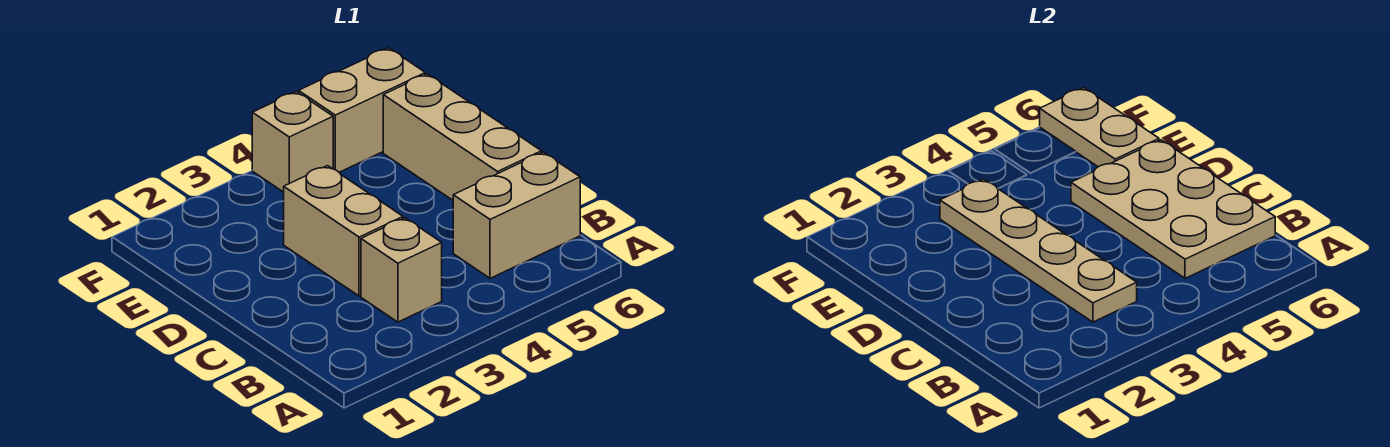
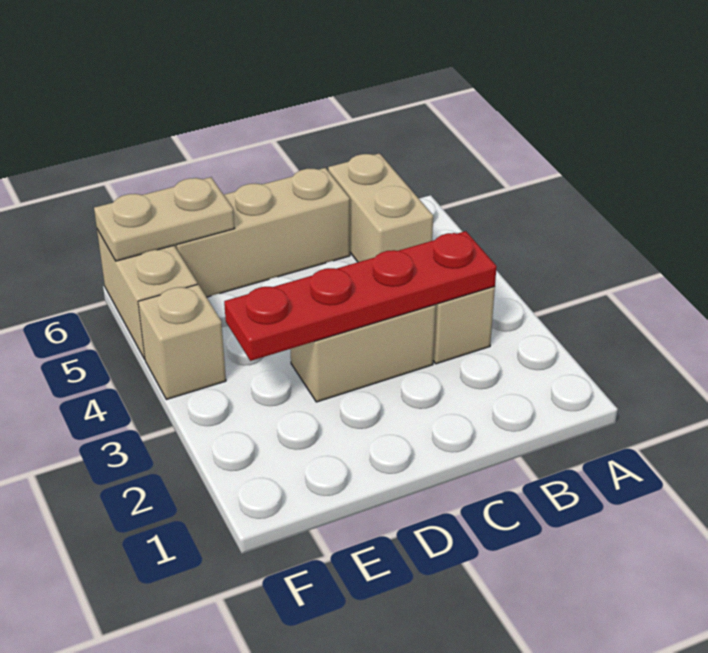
tan 1x4 plate [940,179,1137,322] -> red 1x4 plate [224,231,497,361]
tan 2x3 plate [1071,140,1275,278] -> none

